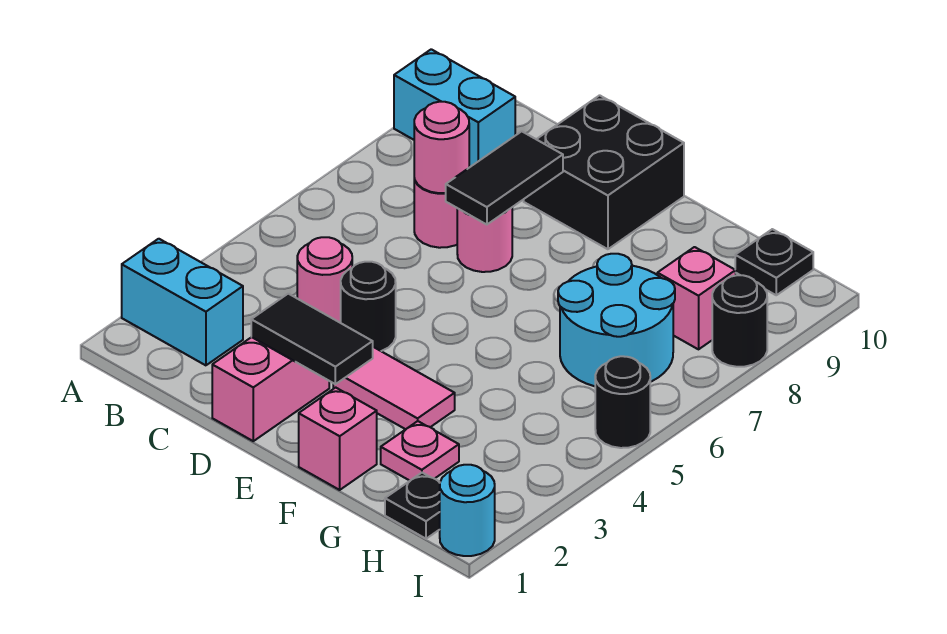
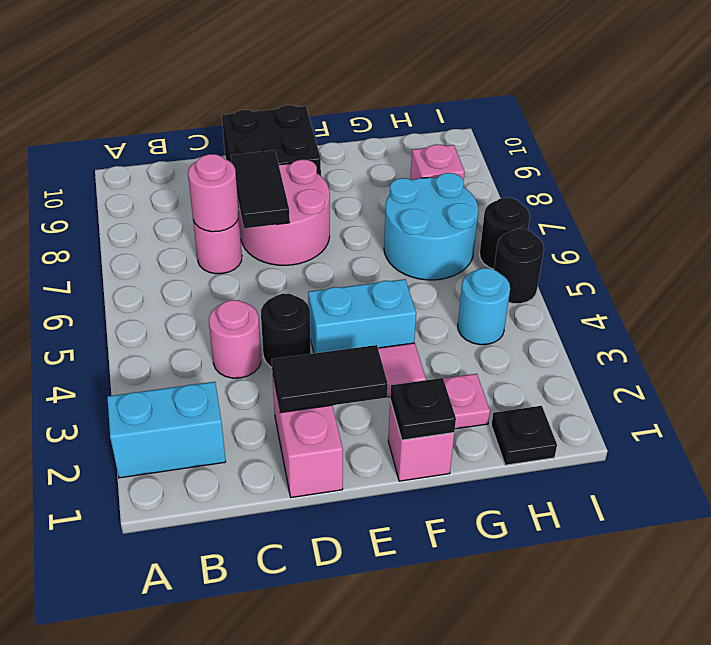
cyan 1x2 brick [394,49,515,167] -> cyan 1x2 brick moved to [308,279,416,353]
pink 1x1 round brick [457,208,512,272] -> pink 2x2 round brick [238,160,330,265]
black 1x1 plate [735,229,813,295] -> black 1x1 plate moved to [390,378,456,440]
cyan 1x1 round brick [440,465,495,556] -> cyan 1x1 round brick moved to [458,268,510,345]
black 1x1 round brick [712,275,767,367] -> black 1x1 round brick moved to [480,197,530,270]

